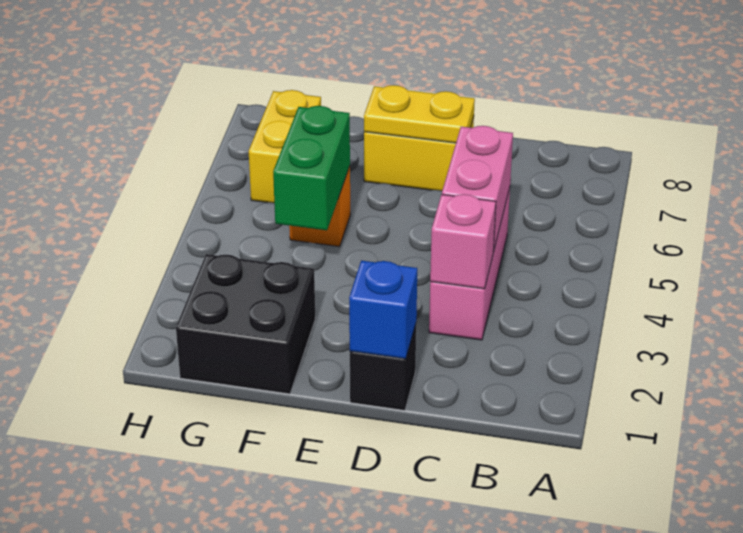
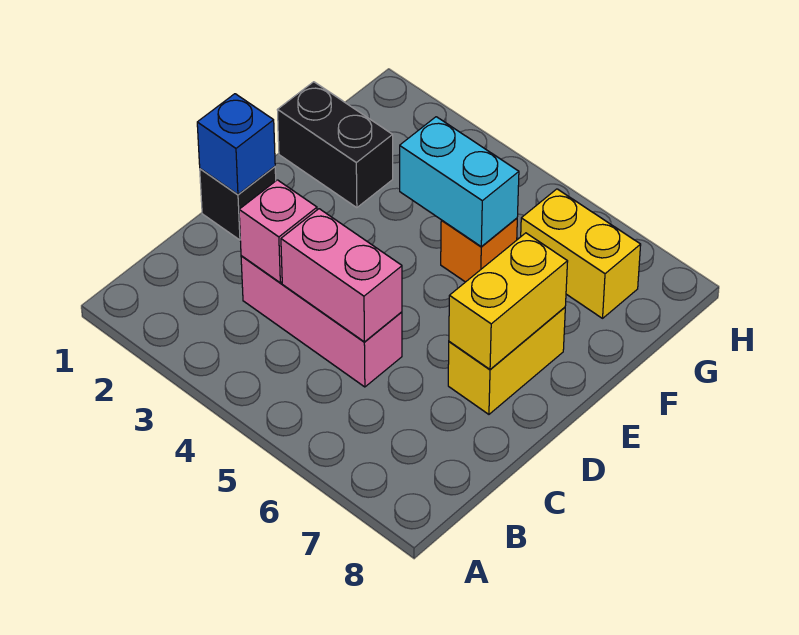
yellow 1x2 plate [364,85,475,143] -> yellow 1x2 brick [449,233,568,369]
black 2x2 brick [176,254,315,394] -> black 1x2 brick [278,82,393,208]
green 1x2 brick [273,106,350,230] -> cyan 1x2 brick [400,117,519,247]

